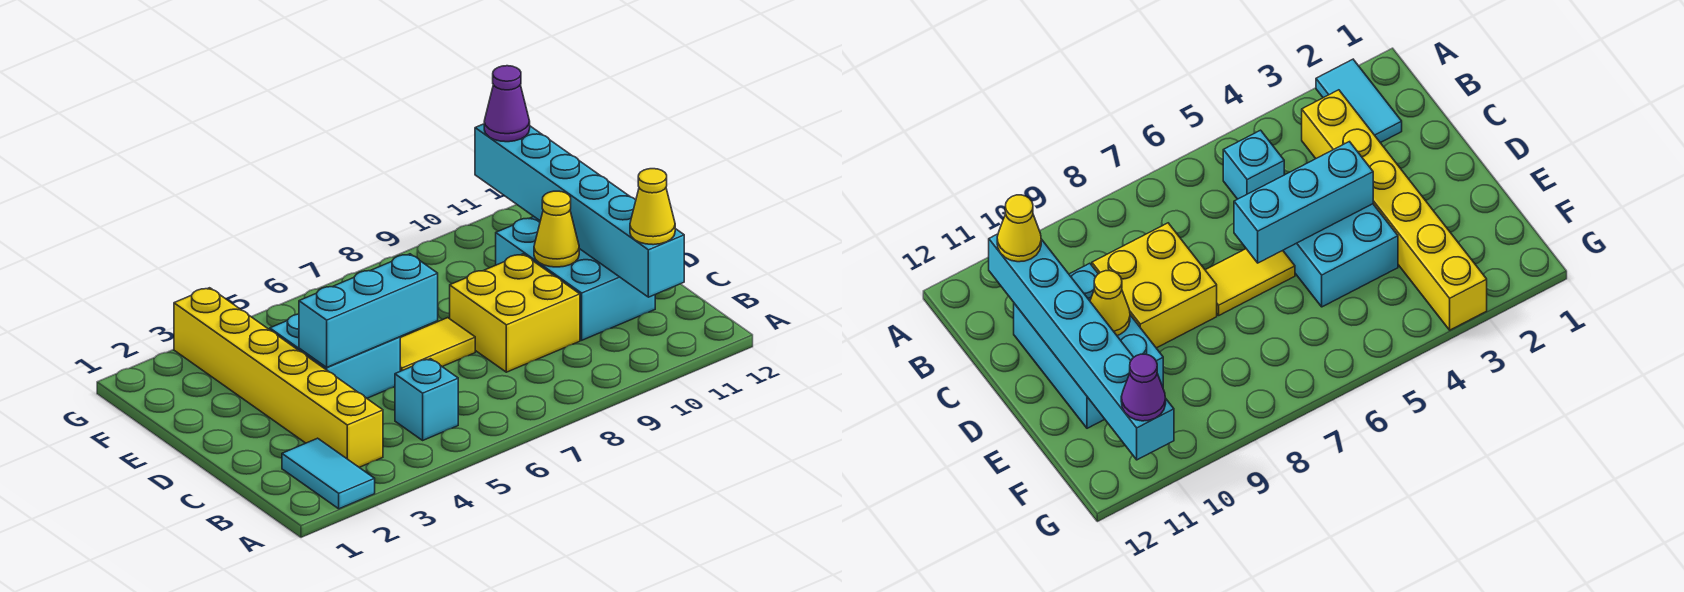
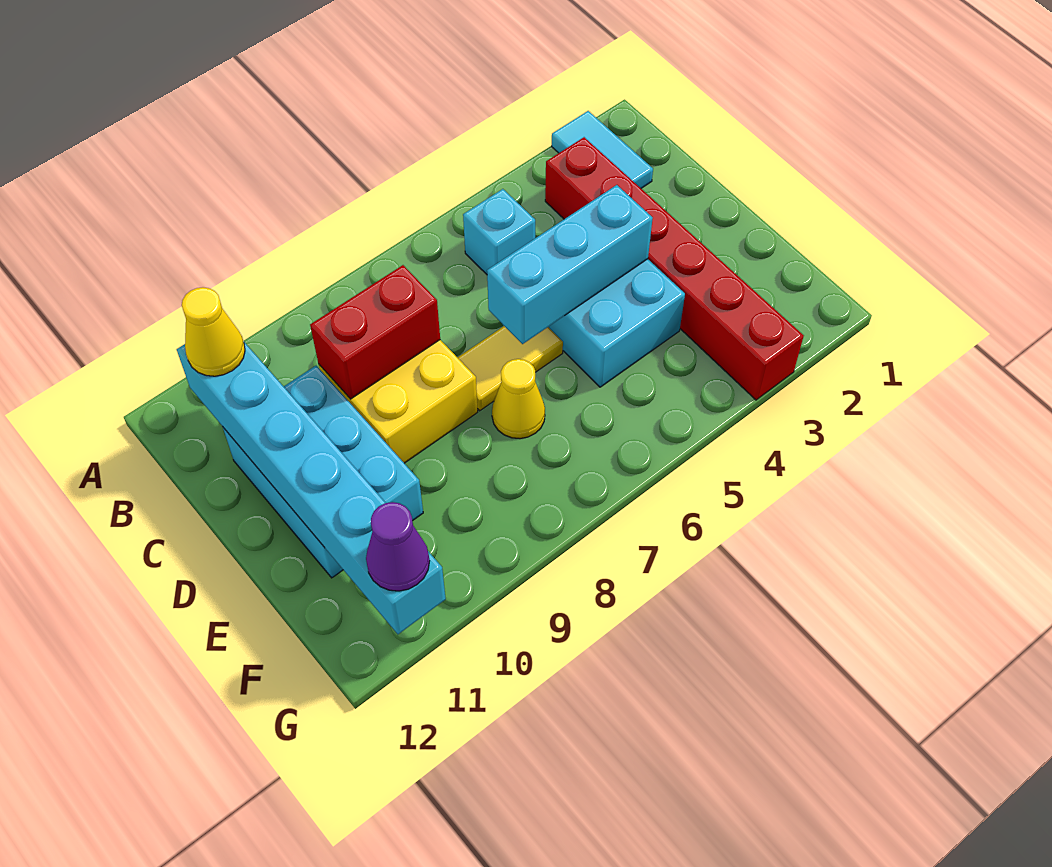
yellow 1x6 brick [174,288,383,467] -> red 1x6 brick [545,137,804,400]
none -> red 1x2 brick [310,265,440,399]
yellow 1x1 cone [534,191,579,267] -> yellow 1x1 cone moved to [492,359,545,439]

